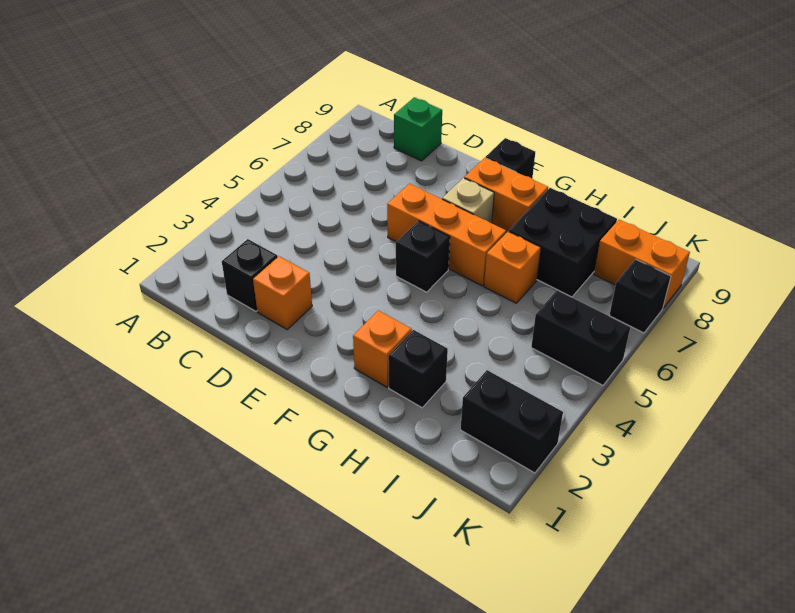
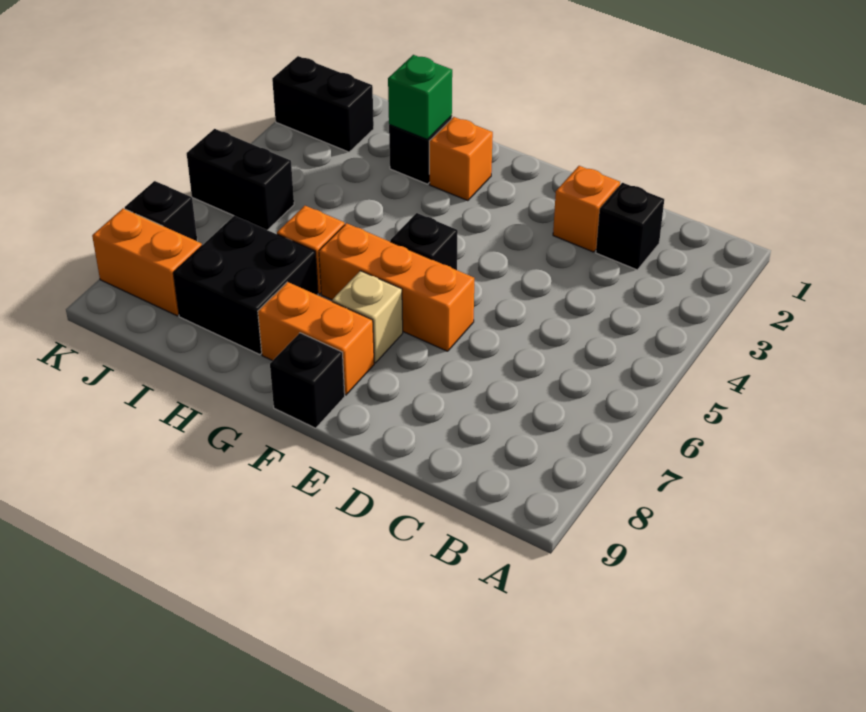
green 1x1 brick [394,97,442,161] -> green 1x1 brick moved to [388,55,452,140]

